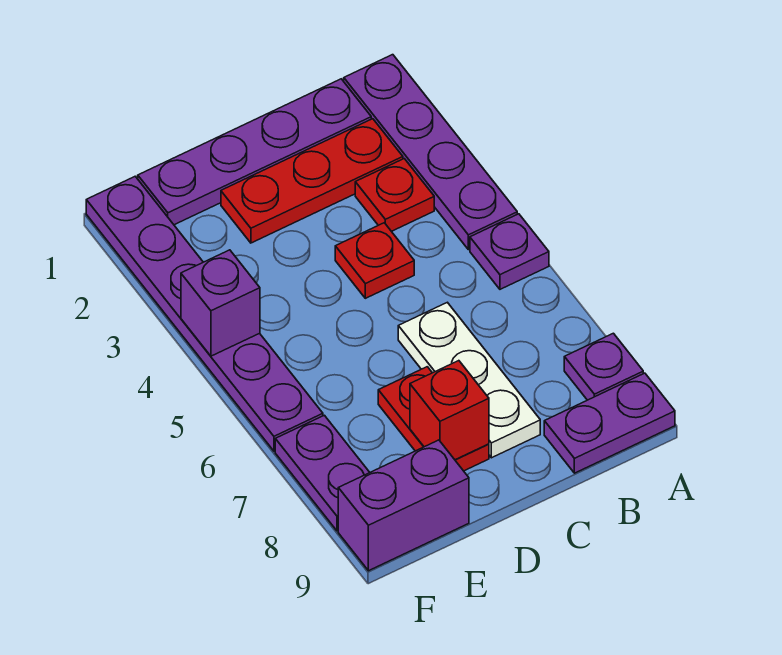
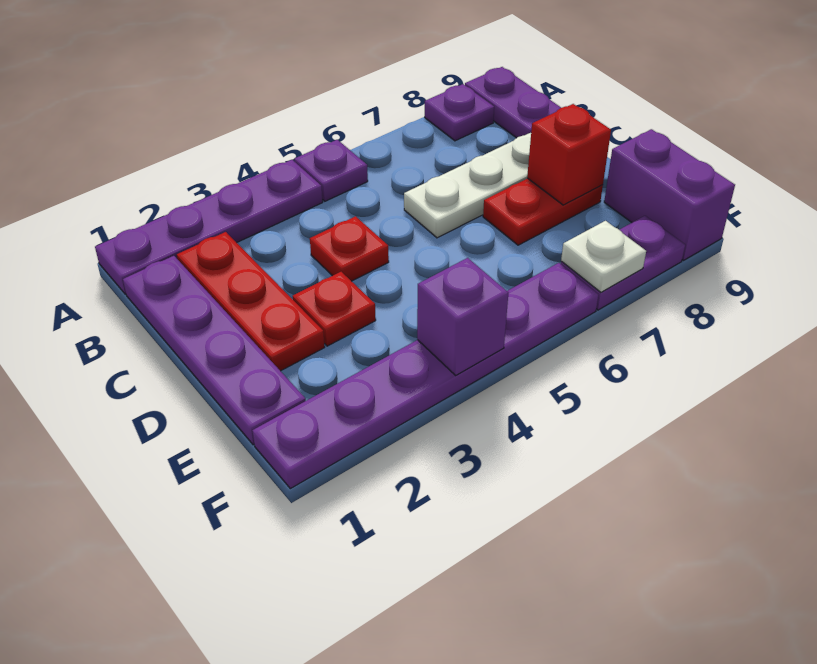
red 1x1 plate [355,159,434,231] -> red 1x1 plate moved to [293,272,376,346]
none -> white 1x1 plate [561,221,646,292]

